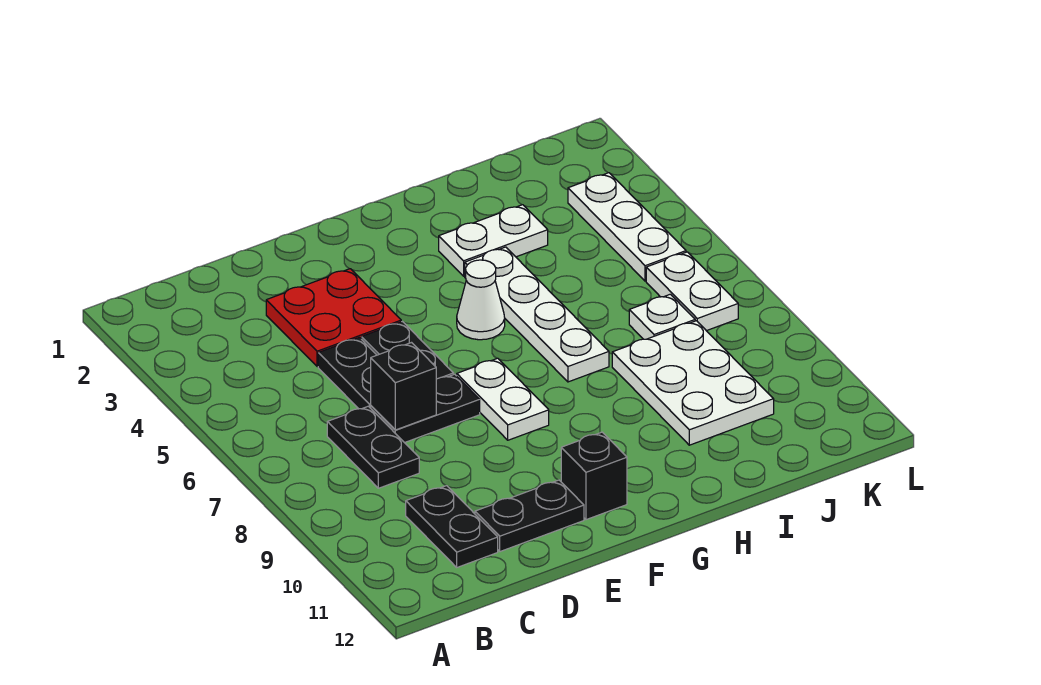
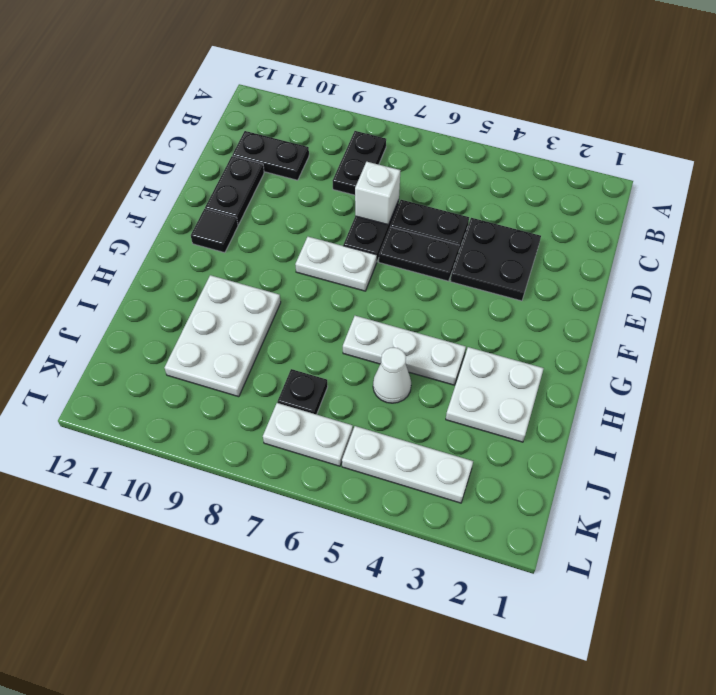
black 1x2 plate [327,406,419,488] -> black 1x2 plate turned to [333,131,386,195]
red 2x2 plate [266,269,401,367] -> black 2x2 plate [450,218,541,301]
black 1x1 brick [371,343,436,430] -> white 1x1 brick [355,162,400,225]
black 1x1 brick [561,432,627,520] -> black 1x1 tile [191,209,238,253]
white 1x1 cone [457,260,505,340] -> white 1x1 cone moved to [373,348,411,403]
white 1x2 plate [439,205,548,276] -> white 2x2 plate [446,347,544,442]
white 1x4 plate [465,247,609,382] -> white 1x3 plate [343,316,466,385]
white 2x3 plate [612,321,774,445] -> white 2x3 plate turned to [165,275,281,397]
white 1x1 plate [629,294,695,339] -> black 1x1 plate [277,369,328,415]

